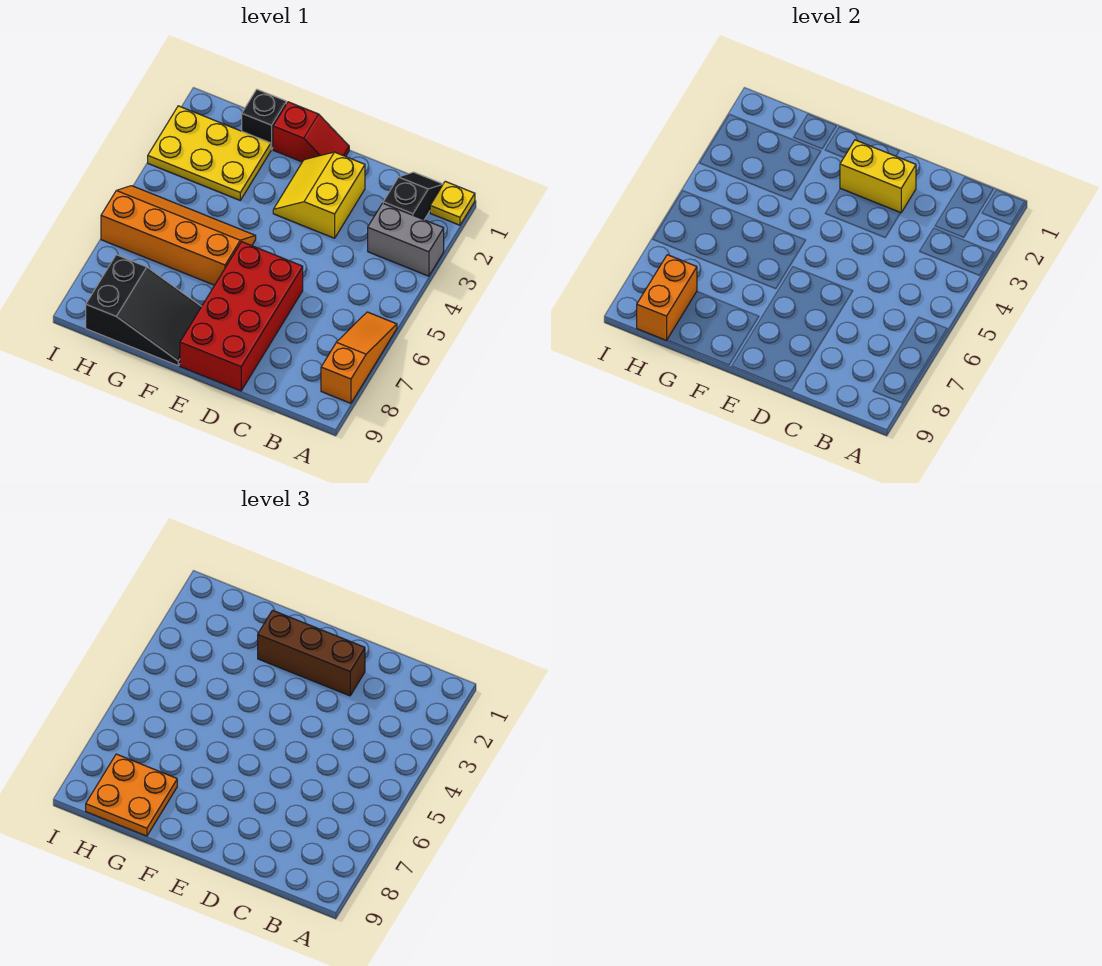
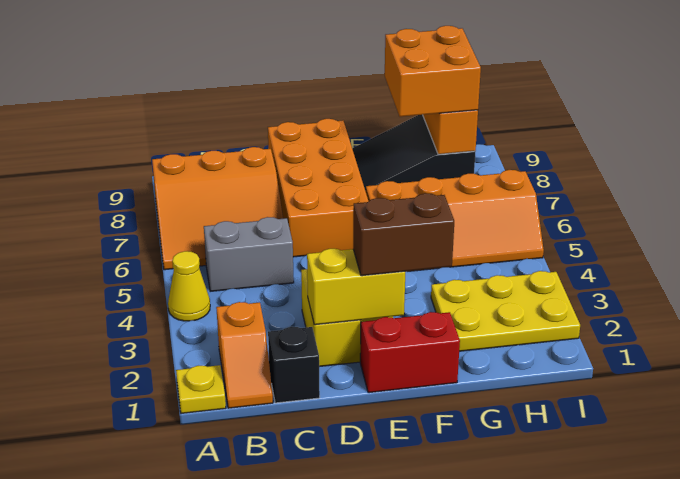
grey 1x2 brick [368,203,444,276] -> grey 1x2 brick moved to [204,217,294,292]
none -> yellow 1x1 cone [168,251,210,321]
orange 1x3 slope [321,312,397,403] -> orange 3x3 slope [152,147,283,270]
black 1x2 slope [383,172,443,220] -> orange 1x2 slope [216,302,273,408]
brown 1x3 brick [258,610,365,696] -> brown 1x2 brick [353,193,454,276]
red 2x4 brick [180,242,303,391] -> orange 2x4 brick [268,119,368,257]
red 1x2 slope [273,102,349,162] -> red 1x2 brick [360,312,460,393]
black 1x1 brick [242,89,286,150] -> black 1x1 brick moved to [268,327,320,403]
orange 2x2 plate [86,754,177,836] -> orange 2x2 brick [385,26,481,117]

